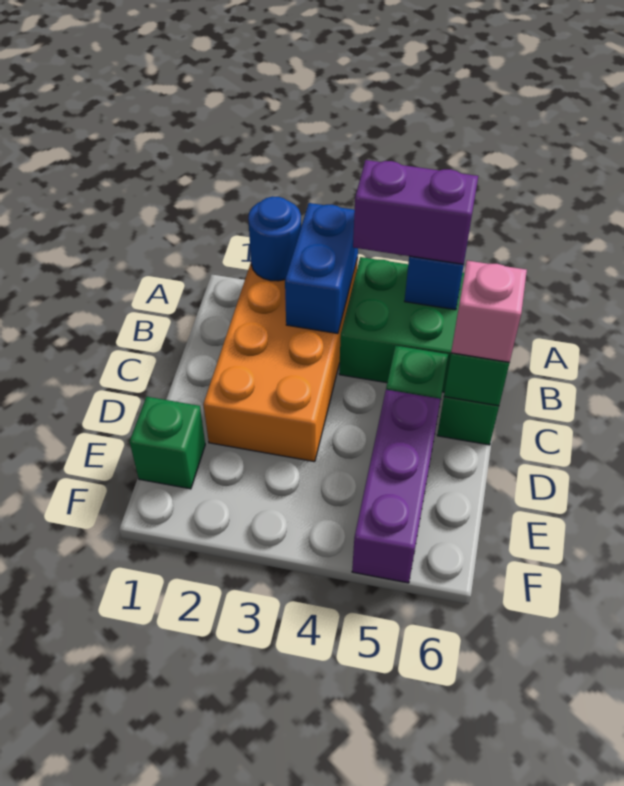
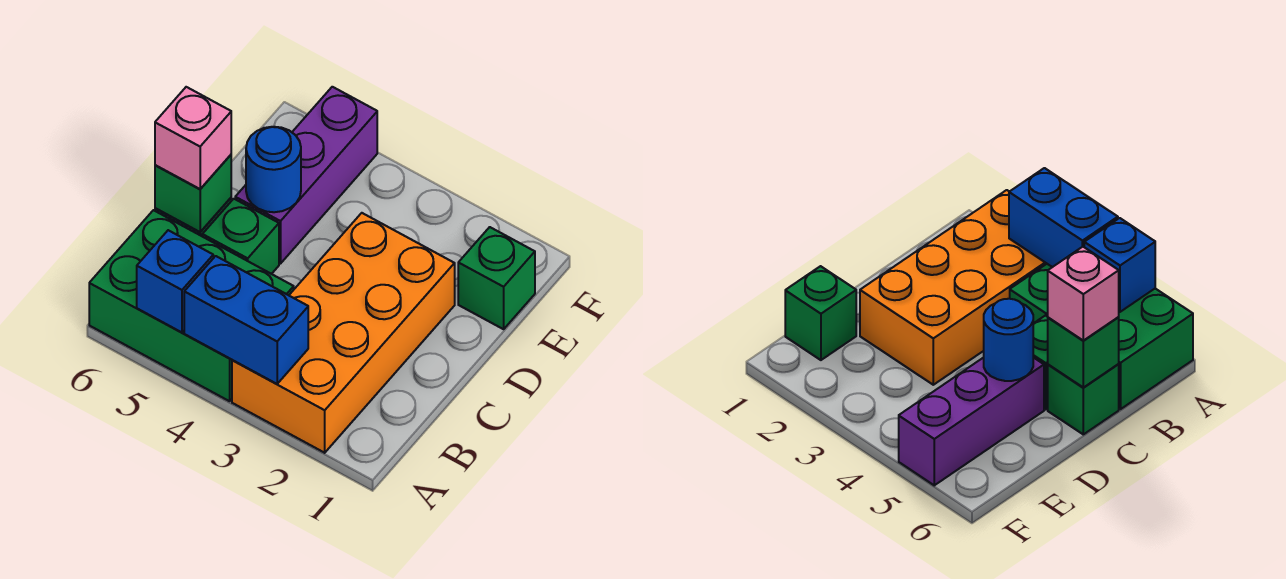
blue 1x1 round brick [248,196,301,281] -> blue 1x1 round brick moved to [246,126,301,212]
blue 1x2 brick [285,203,358,334] -> blue 1x2 brick turned to [184,256,308,384]
purple 1x2 brick [353,160,478,264] -> none

